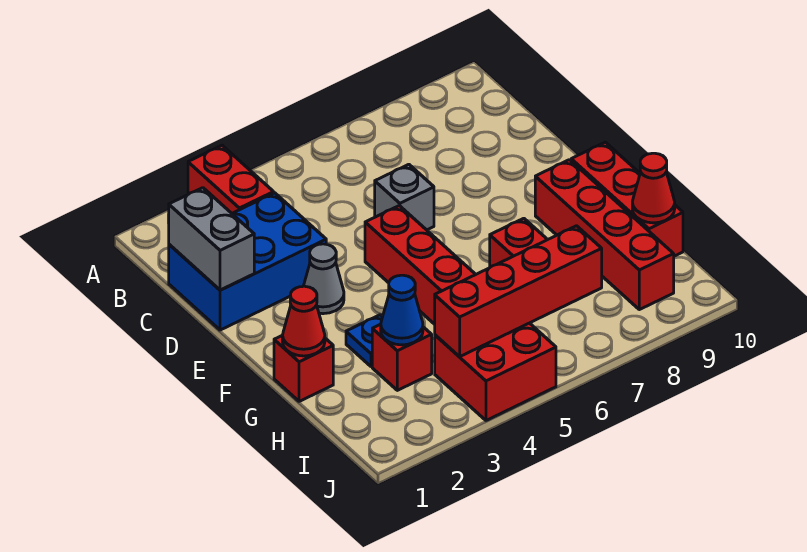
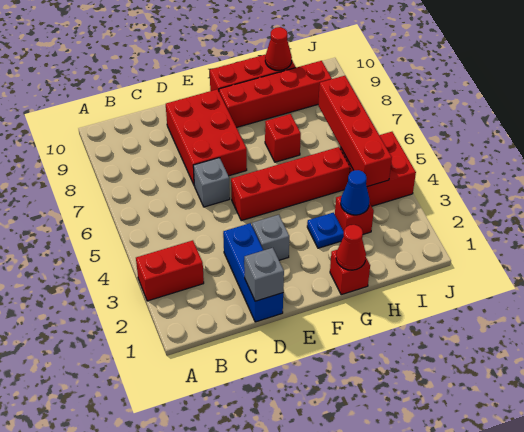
blue 2x3 brick [169,193,326,330] -> blue 1x3 brick [223,223,283,322]
grey 1x2 brick [168,188,254,290] -> grey 1x1 brick [244,248,284,301]
none -> red 2x3 brick [166,89,247,185]
grey 1x1 cone [304,244,344,314] -> grey 1x1 brick [252,215,289,260]

